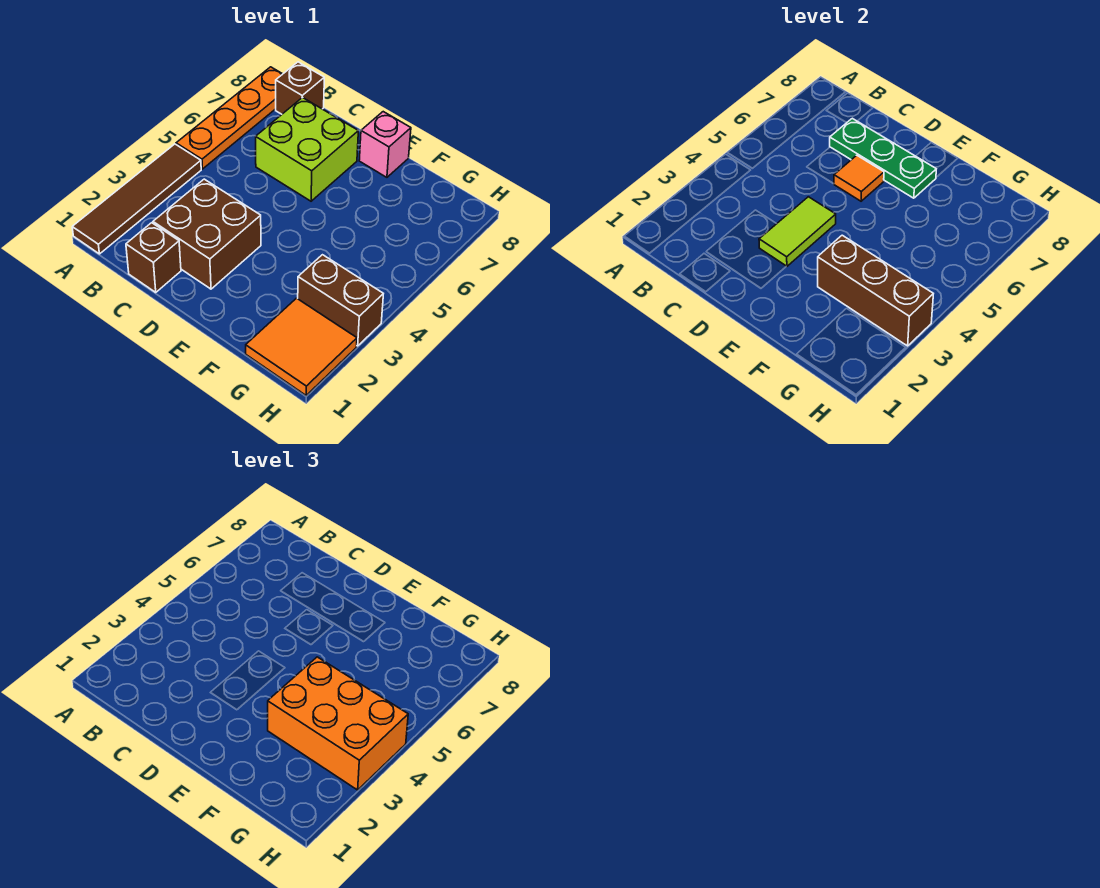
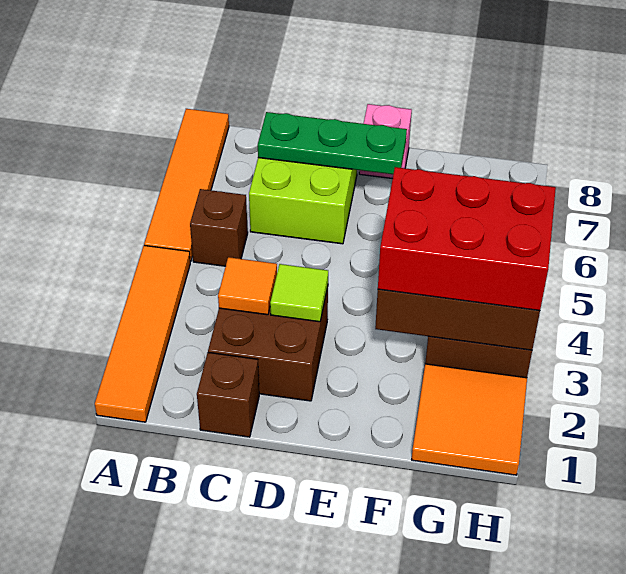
brown 1x4 tile [72,144,201,254] -> orange 1x4 tile [95,245,190,422]
orange 1x4 plate [176,67,282,169] -> orange 1x4 tile [144,109,229,262]
brown 1x1 brick [276,62,324,114] -> brown 1x1 brick moved to [190,189,248,266]
lime 1x2 tile [759,197,836,266] -> lime 1x1 tile [270,264,328,322]
orange 1x1 tile [834,155,884,201] -> orange 1x1 tile moved to [218,257,277,315]
orange 2x3 brick [268,657,408,790] -> red 2x3 brick [378,167,556,311]

